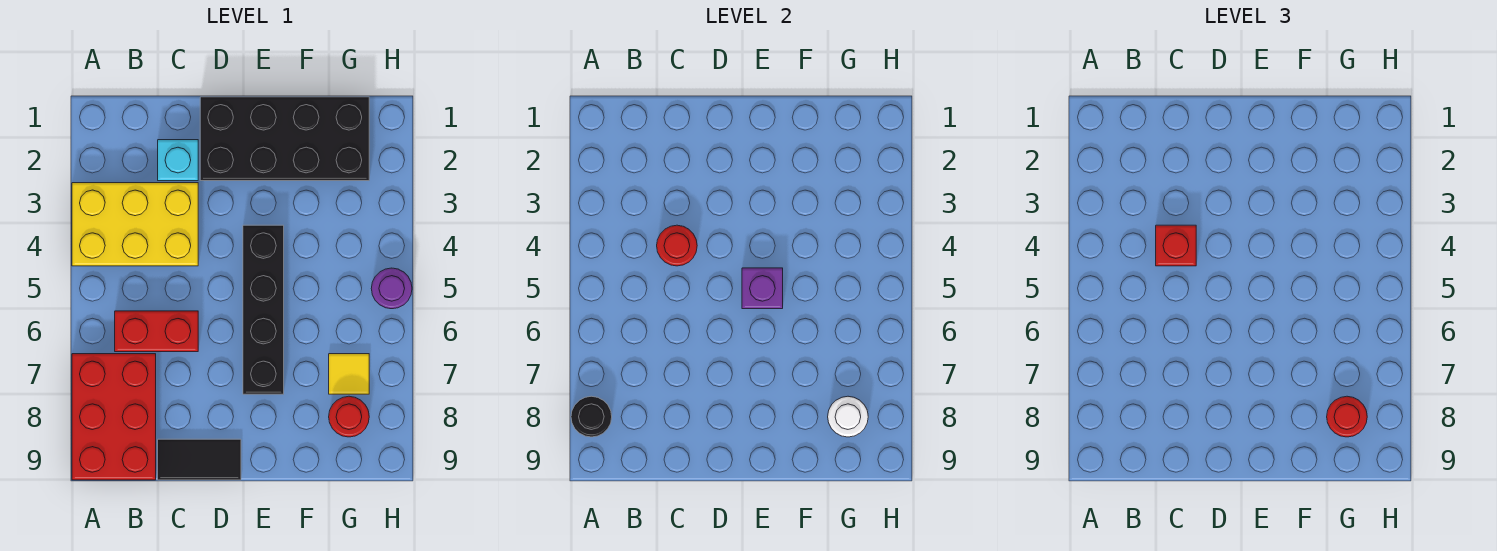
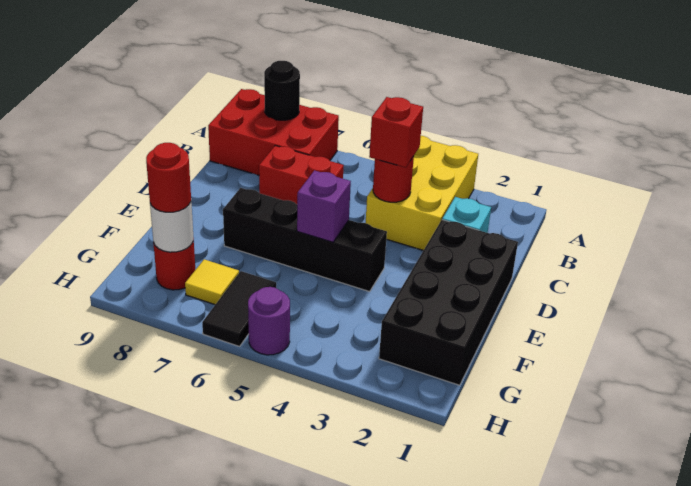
red 1x2 brick [115,311,198,352] -> red 1x2 brick turned to [259,146,344,204]
black 1x2 tile [158,439,241,480] -> black 1x2 tile moved to [202,271,276,346]

